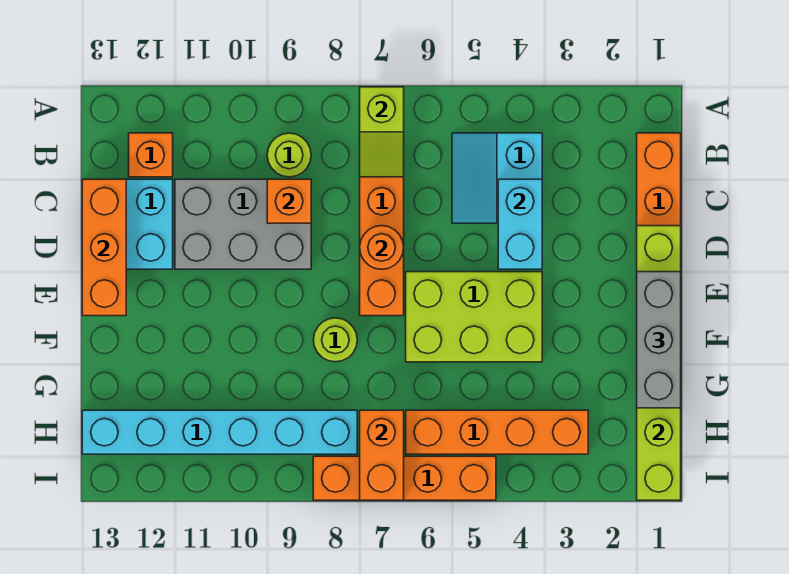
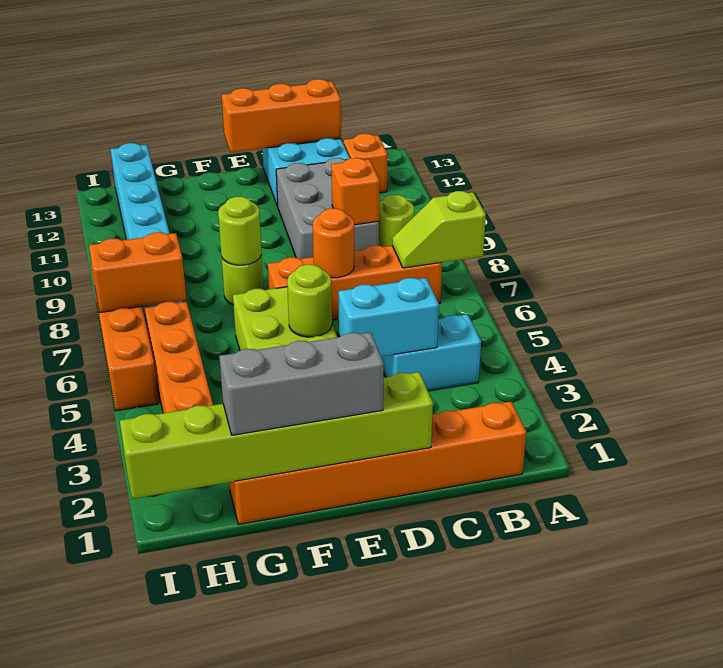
none -> lime 1x1 round brick [287,264,332,337]
none -> lime 1x1 round brick [218,197,262,265]

